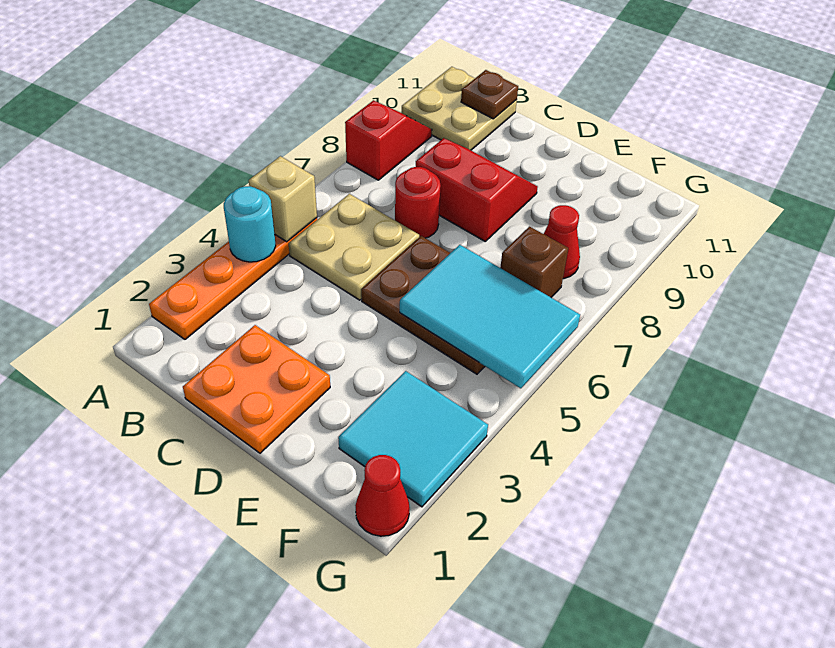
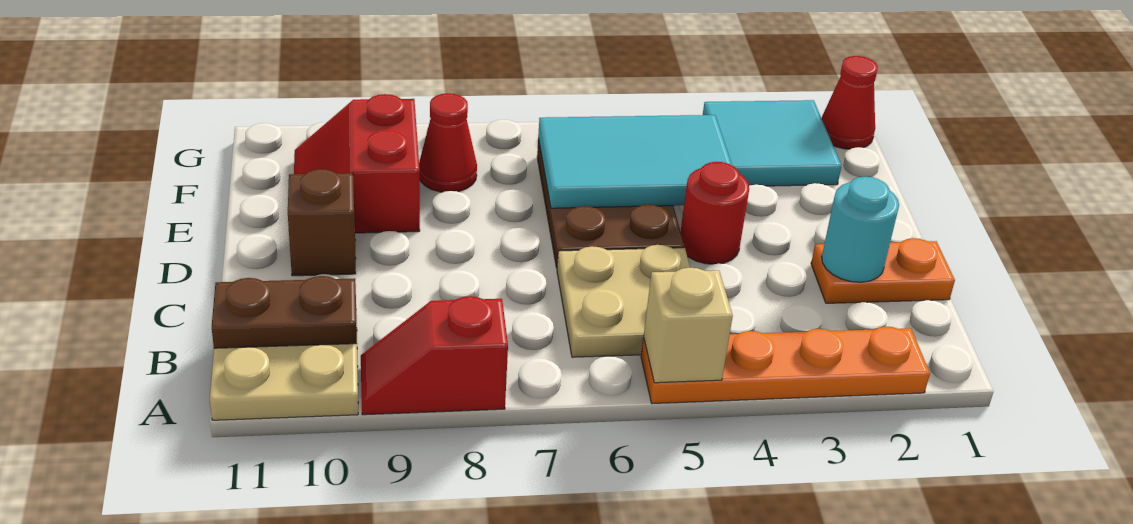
cyan 1x1 round brick [224,186,276,262] -> cyan 1x1 round brick moved to [822,177,899,282]
brown 1x1 plate [461,70,518,119] -> brown 1x2 plate [212,276,357,348]
orange 2x2 plate [183,325,330,453] -> orange 1x2 plate [811,238,955,303]
red 1x1 round brick [395,167,441,238] -> red 1x1 round brick moved to [681,162,749,264]
red 2x2 slope [416,138,538,241] -> red 2x2 slope moved to [294,94,420,233]
cyan 2x3 tile [400,245,580,388] -> cyan 2x3 tile turned to [538,115,732,208]
brown 1x1 brick [500,227,568,297] -> brown 1x1 brick moved to [288,169,356,276]

